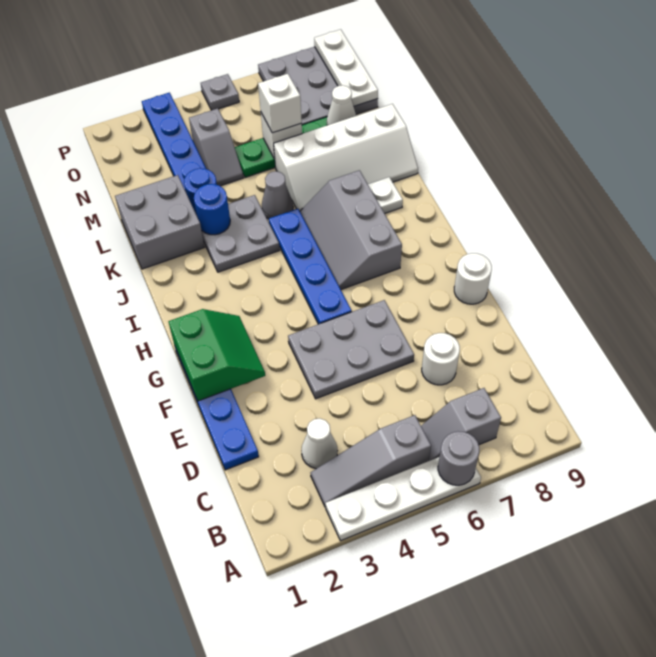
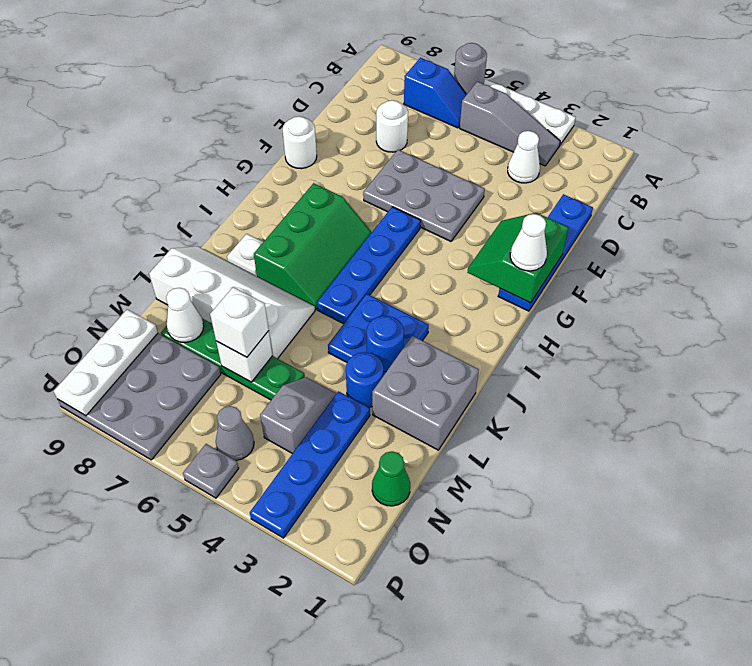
grey 1x2 slope [421,388,501,461] -> blue 1x2 slope [404,58,467,128]
none -> white 1x1 cone [510,214,547,271]
grey 2x3 slope [300,170,402,290] -> green 2x3 slope [254,183,372,309]
grey 2x2 plate [202,195,280,272] -> blue 2x2 plate [328,294,429,376]
grey 1x1 cone [262,171,293,219] -> grey 1x1 cone moved to [216,406,254,461]
none -> green 1x1 cone [372,451,410,506]

